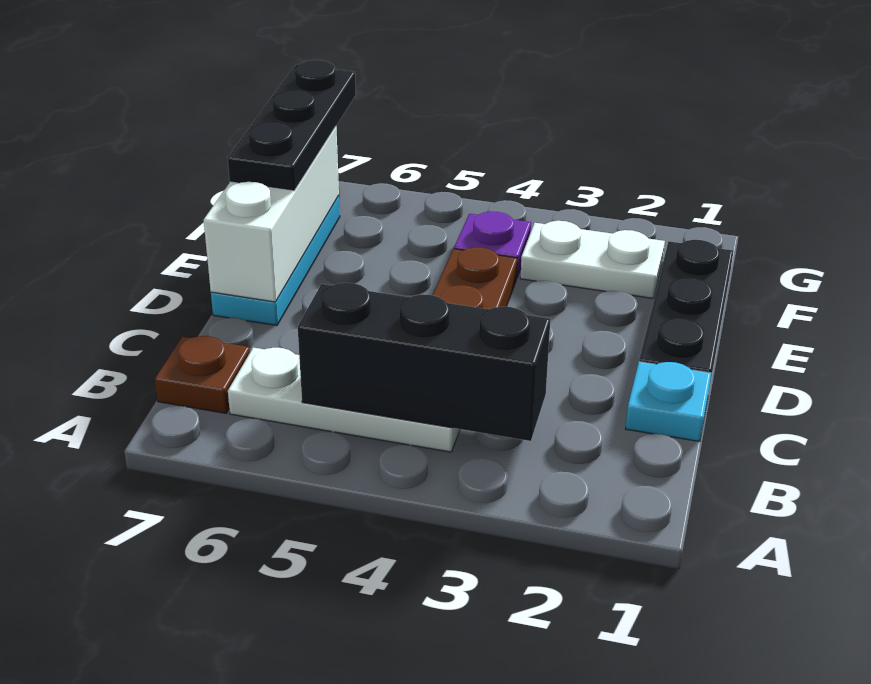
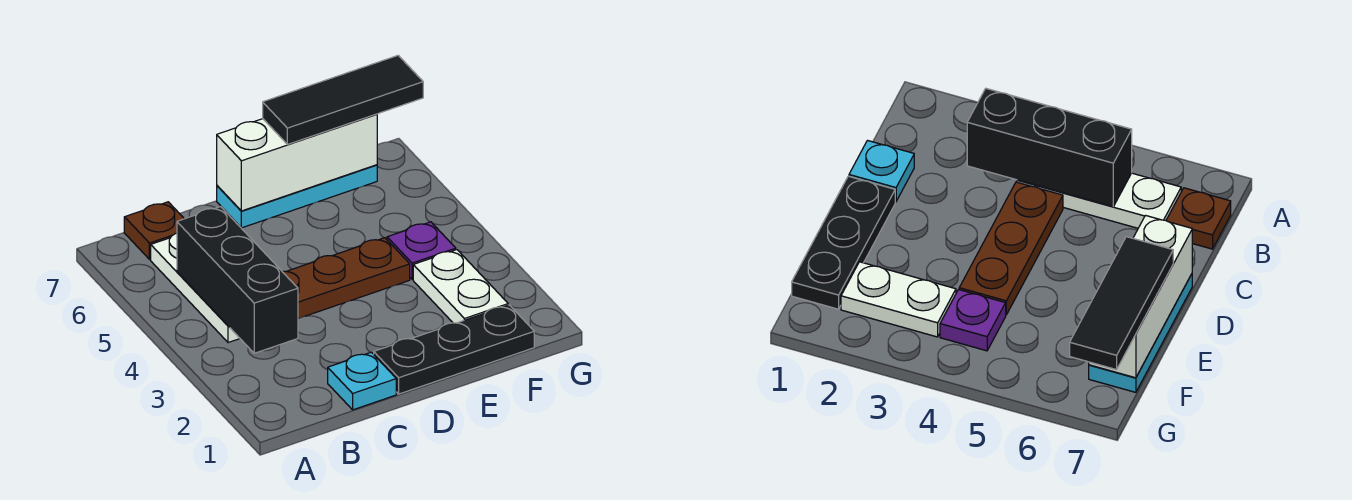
black 1x3 plate [228,60,356,191] -> black 1x3 tile [263,55,423,144]

